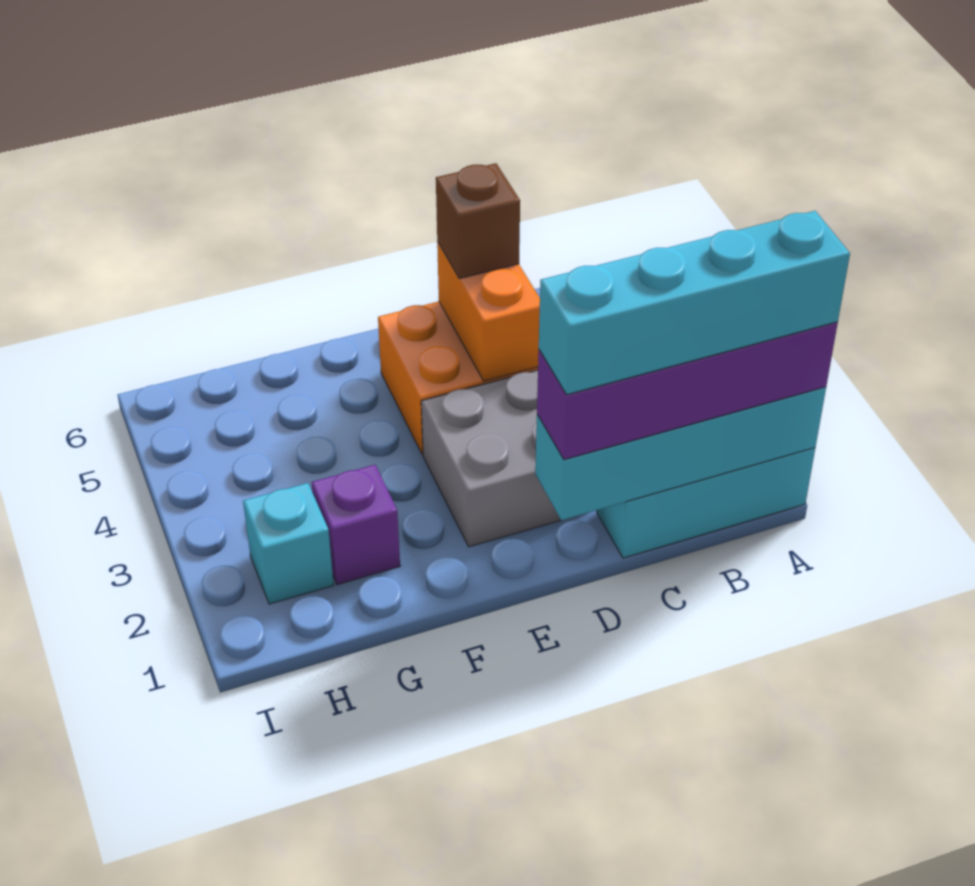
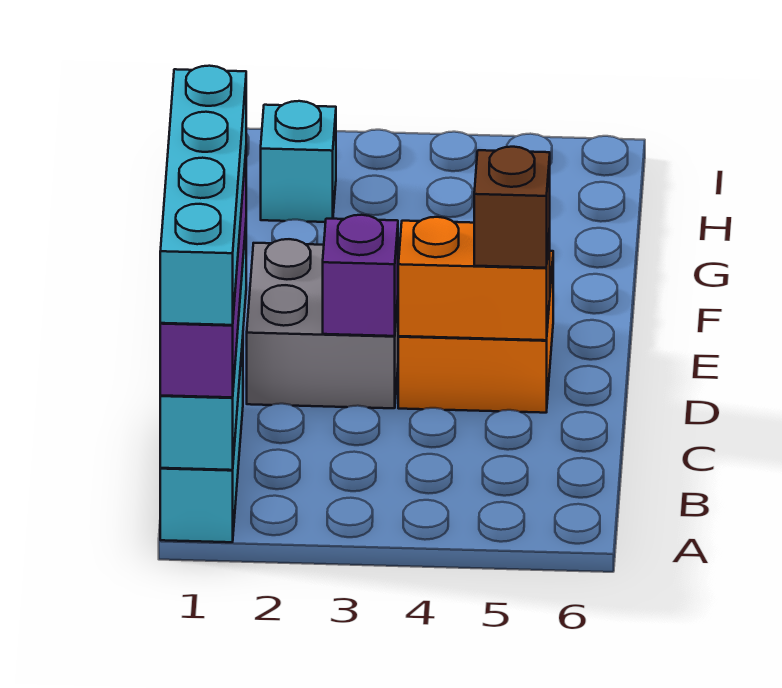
purple 1x1 brick [312,465,400,585] -> purple 1x1 brick moved to [323,215,398,336]

